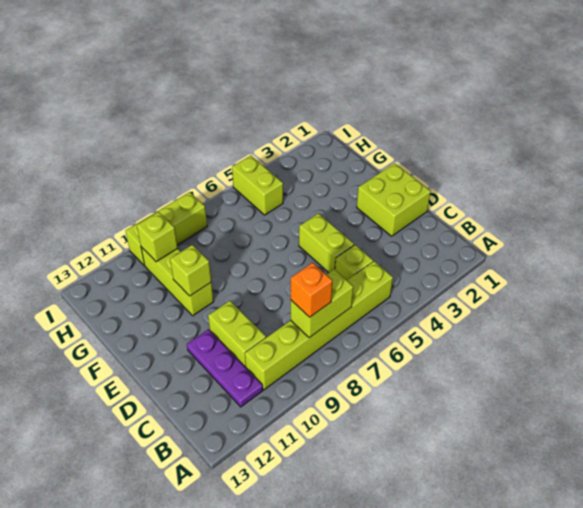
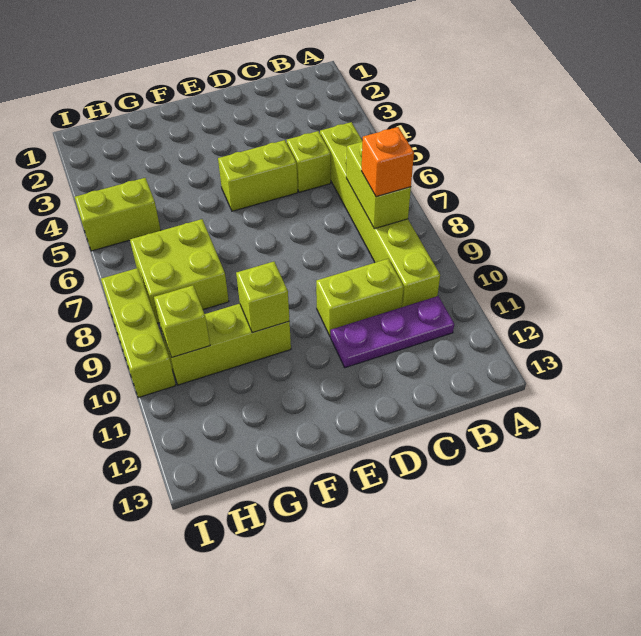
lime 2x2 brick [357,163,431,236] -> lime 2x2 brick moved to [130,219,229,323]

